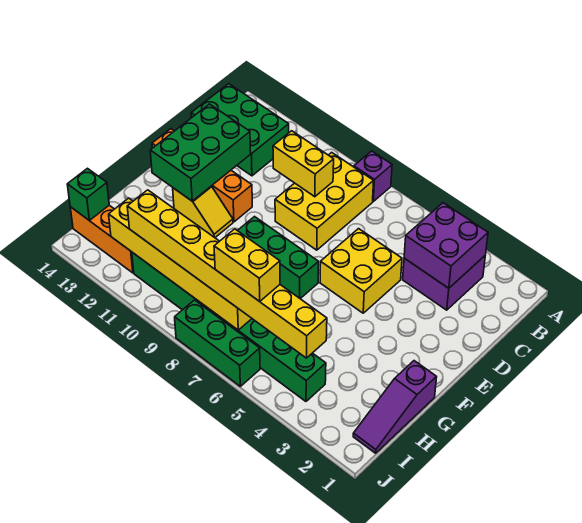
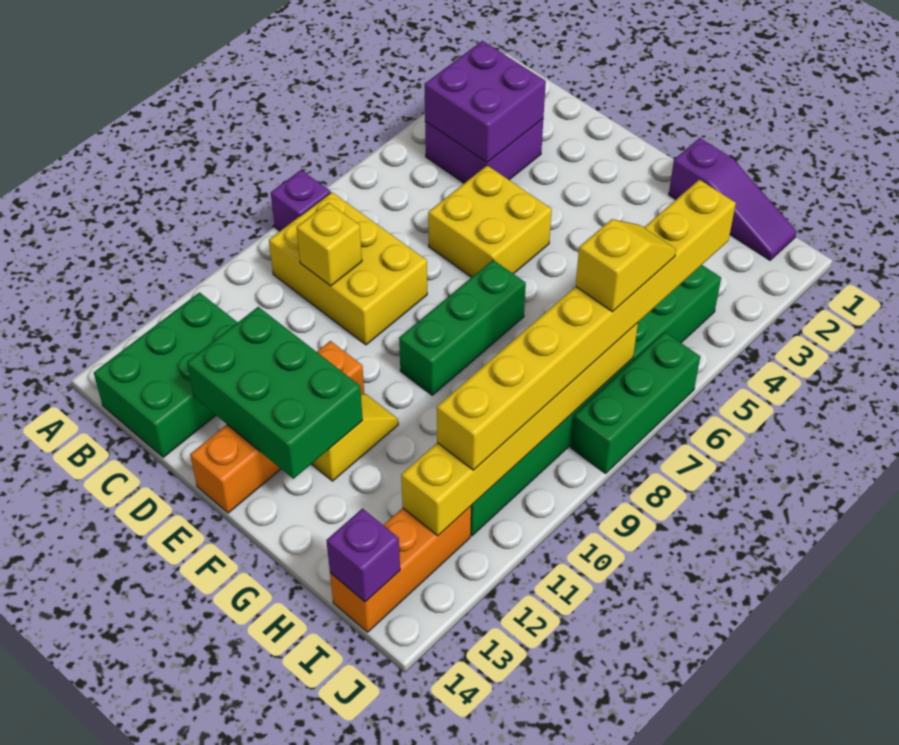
yellow 1x2 brick [273,131,334,197] -> yellow 1x1 brick [296,203,362,286]
yellow 1x2 brick [214,229,280,301] -> yellow 1x2 slope [576,219,676,312]
green 1x1 brick [67,168,109,220] -> purple 1x1 brick [326,509,400,602]

